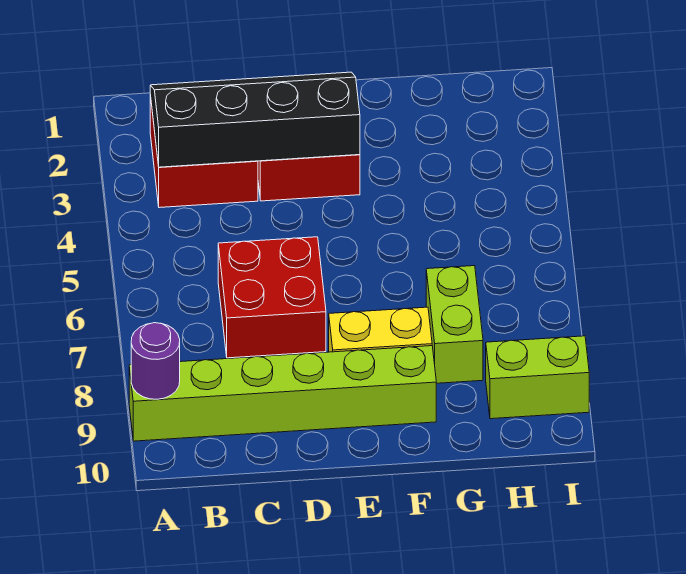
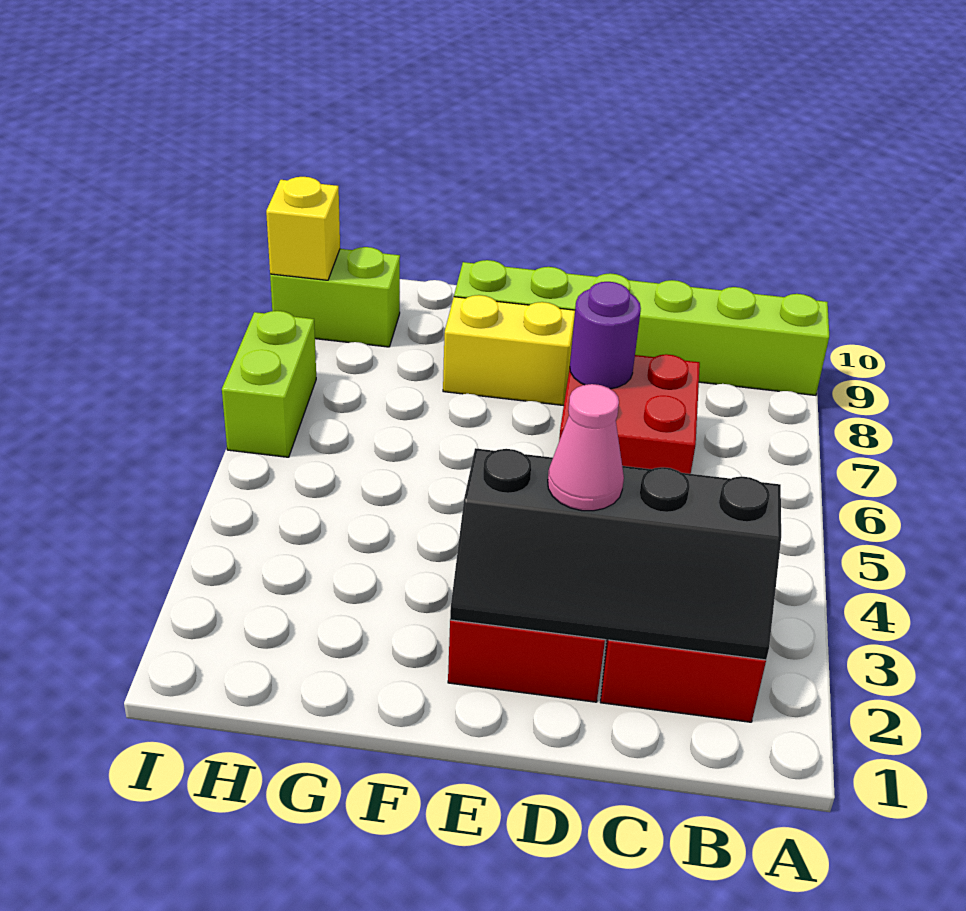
purple 1x1 round brick [131,323,180,399] -> purple 1x1 round brick moved to [570,282,641,389]
none -> pink 1x1 cone [548,384,624,511]
lime 1x2 brick [426,266,483,383] -> lime 1x2 brick moved to [222,311,316,457]
none -> yellow 1x1 brick [266,177,340,280]

